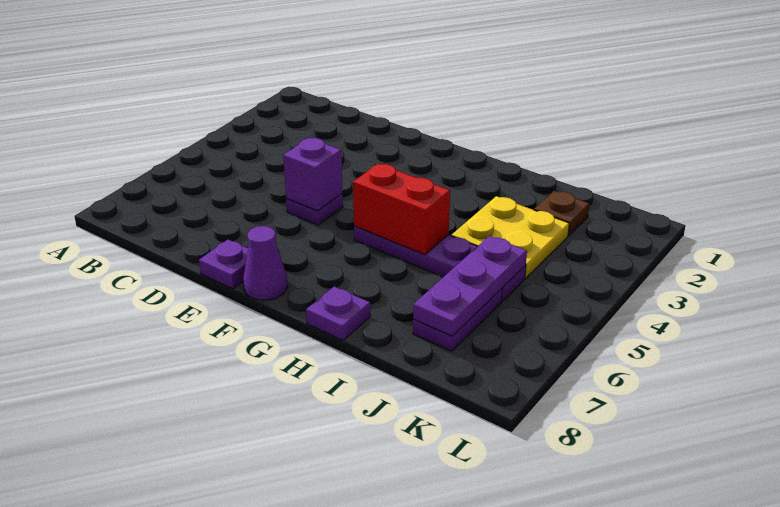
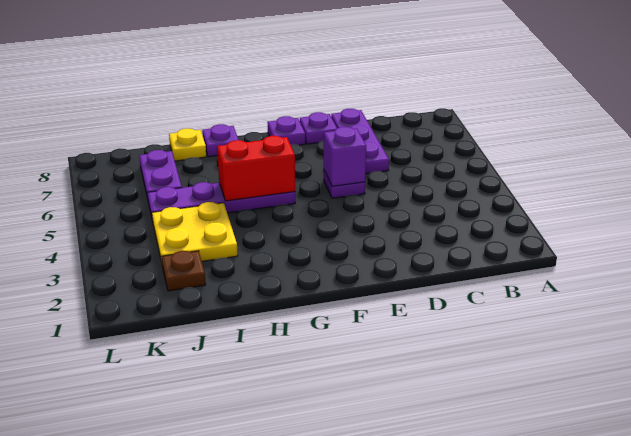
purple 1x1 cone [243,226,288,300] -> purple 1x1 plate [267,116,305,145]
none -> yellow 1x1 plate [169,129,206,161]
purple 1x3 plate [413,236,527,336] -> purple 1x3 plate moved to [331,109,389,174]

